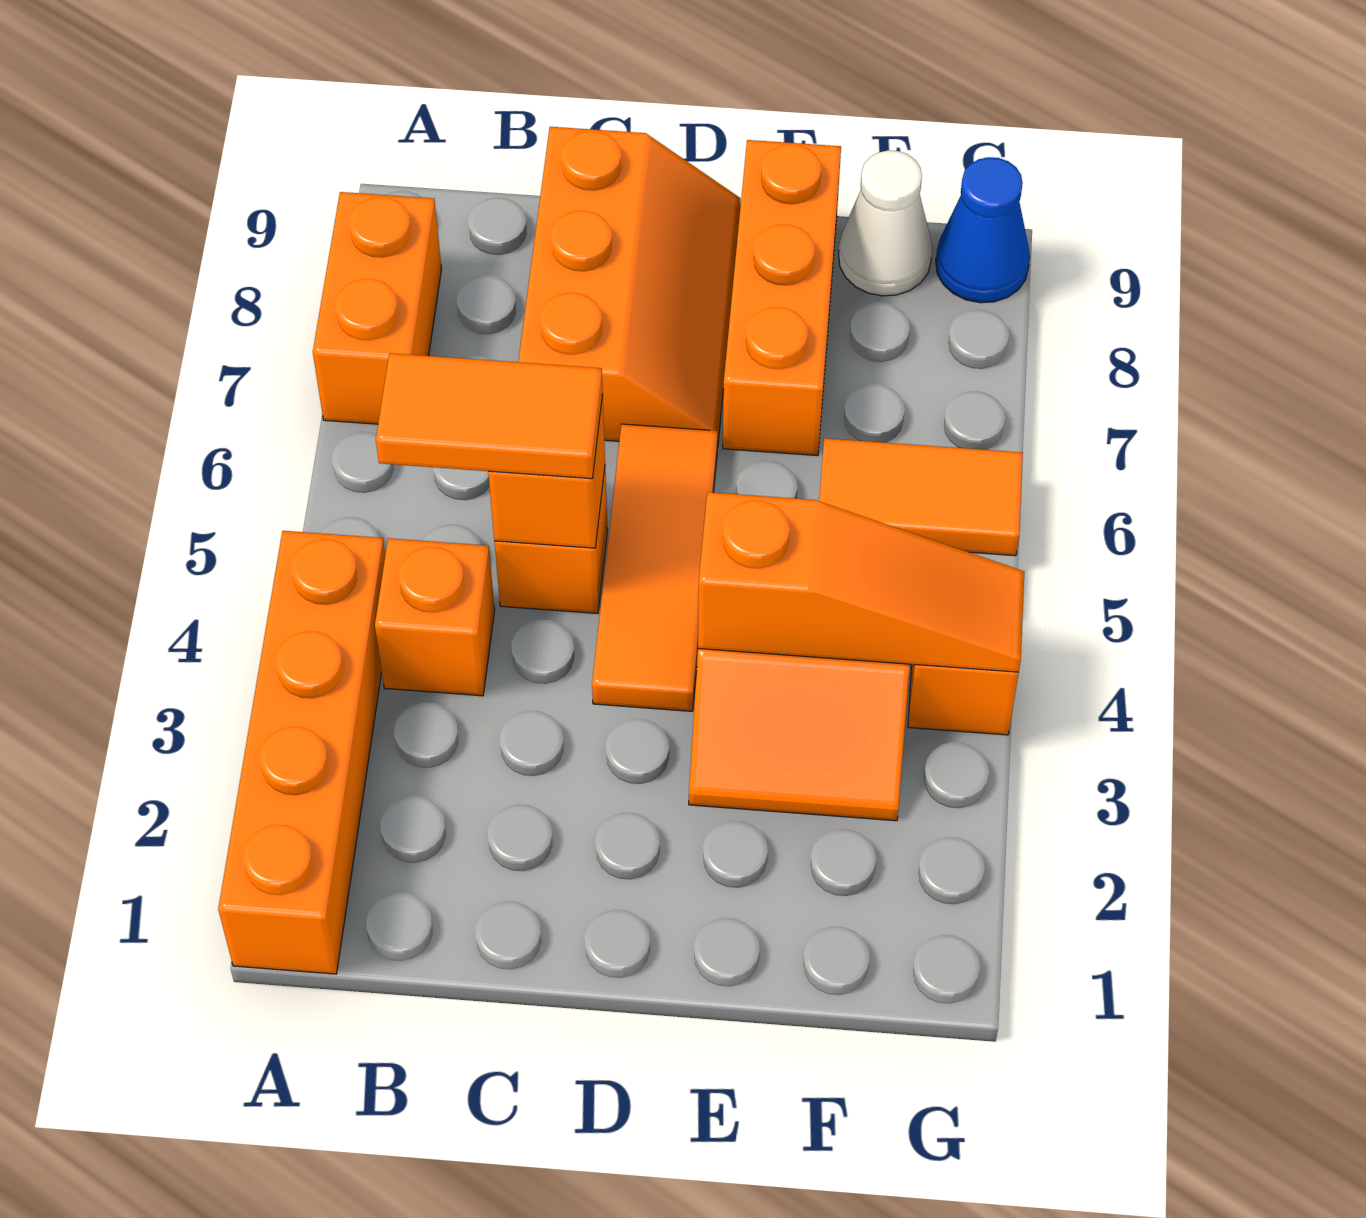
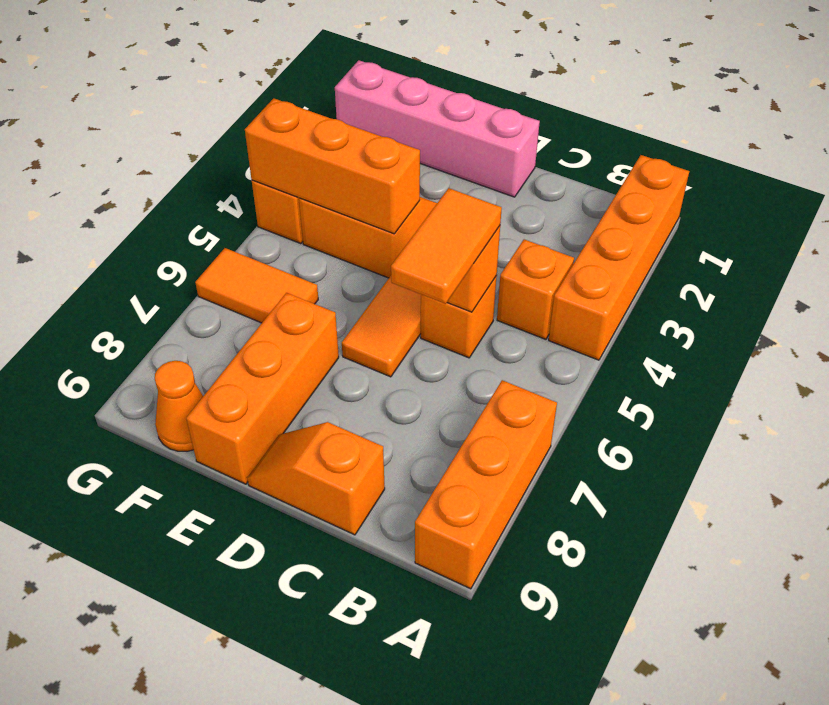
orange 1x2 brick [313,192,442,424] -> orange 1x3 brick [415,380,557,589]
orange 1x2 tile [376,353,603,479] -> orange 1x2 tile turned to [391,188,502,304]
orange 2x3 slope [518,127,741,448] -> orange 1x2 slope [247,422,385,535]
none -> pink 1x4 brick [335,60,540,197]
orange 1x3 slope [698,492,1024,672] -> orange 1x3 brick [245,98,420,234]
white 1x1 cone [839,150,932,296] -> orange 1x1 cone [155,361,203,451]
blue 1x1 cone [936,157,1030,303] -> none

